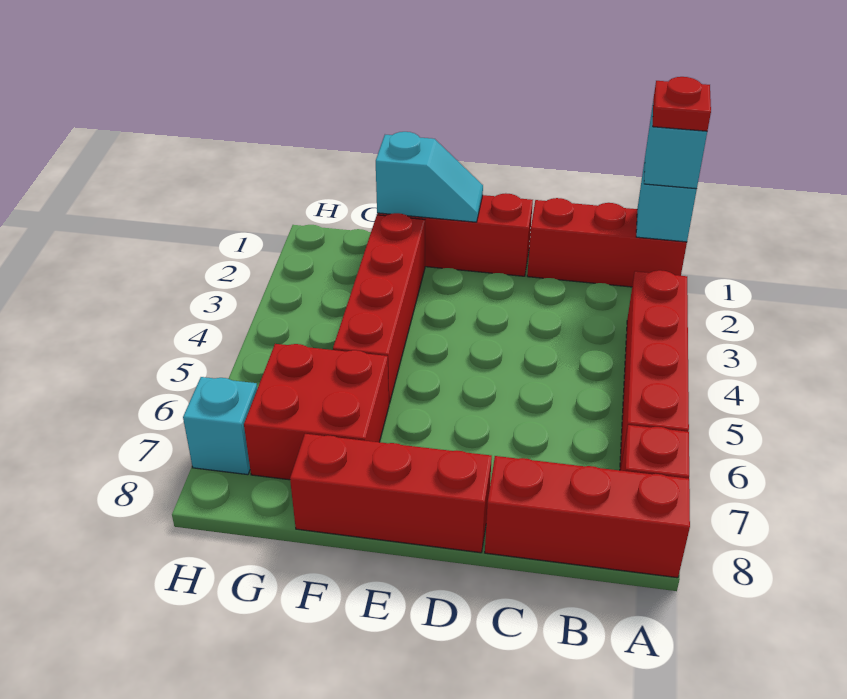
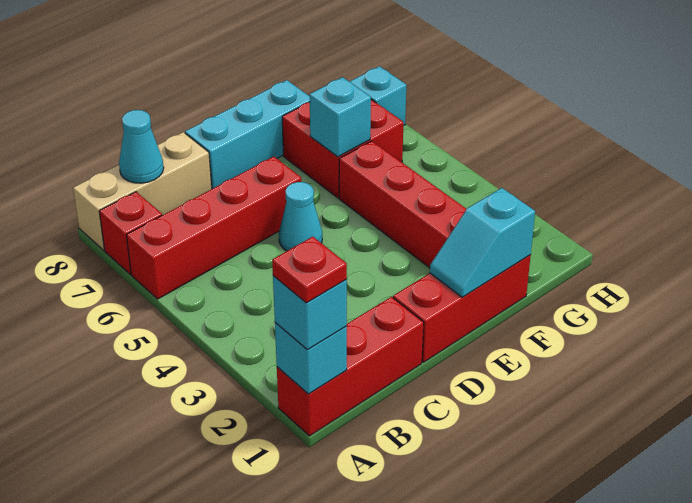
red 1x4 brick [620,270,689,469] -> red 1x4 brick turned to [126,156,301,299]
red 1x3 brick [485,456,690,578] -> tan 1x3 brick [73,132,212,250]
none -> cyan 1x1 cone [119,110,164,183]
none -> cyan 1x1 cone [279,182,322,251]
red 1x3 brick [290,434,492,553] -> cyan 1x3 brick [185,80,310,189]
none -> cyan 1x1 brick [309,77,371,157]

